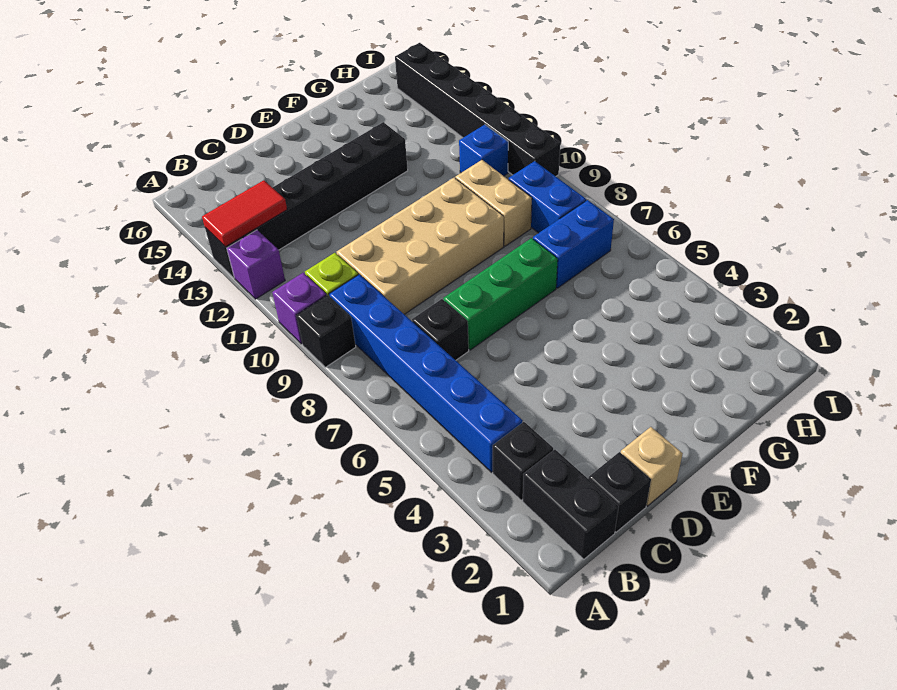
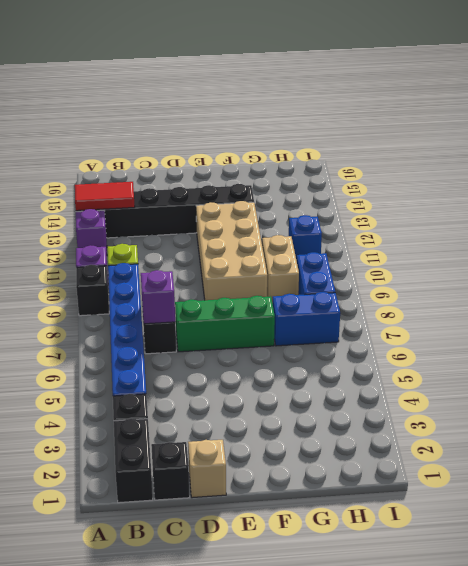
none -> purple 1x1 brick [141,270,175,324]
tan 2x4 brick [337,178,504,314] -> tan 2x4 brick turned to [196,201,267,300]
black 1x6 brick [395,43,560,176] -> none

